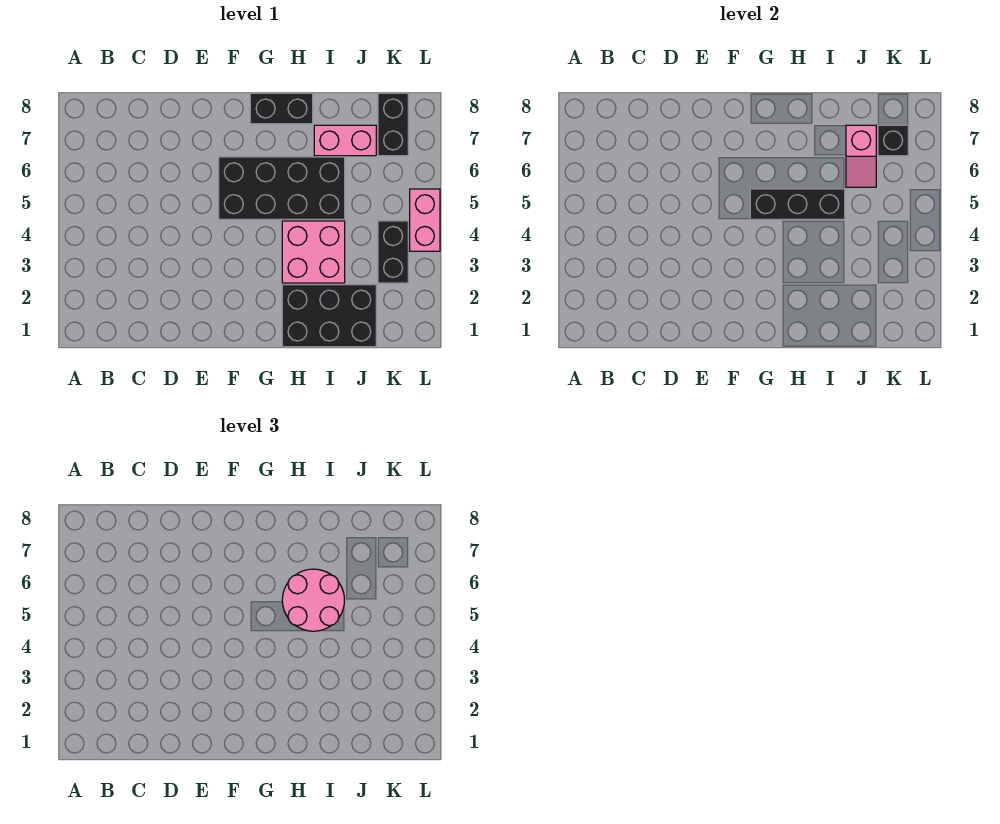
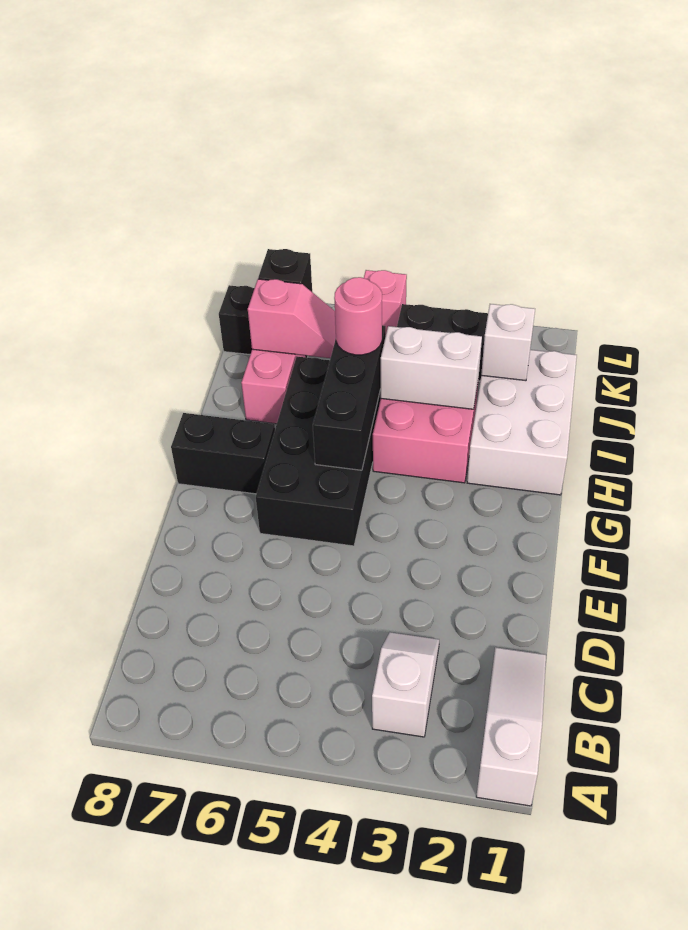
none -> white 1x3 slope [476,647,546,806]
none -> white 1x2 slope [372,632,439,737]
black 1x2 brick [250,93,313,124] -> black 1x2 brick turned to [171,413,275,494]
black 2x3 brick [282,285,376,347] -> white 2x3 brick [467,350,577,495]
pink 2x2 round brick [282,569,345,631] -> pink 1x1 round brick [334,277,382,355]
none -> white 1x2 brick [380,326,482,409]
none -> white 1x1 brick [481,304,535,381]
pink 1x2 brick [410,189,440,251] -> pink 1x1 brick [364,270,407,333]

